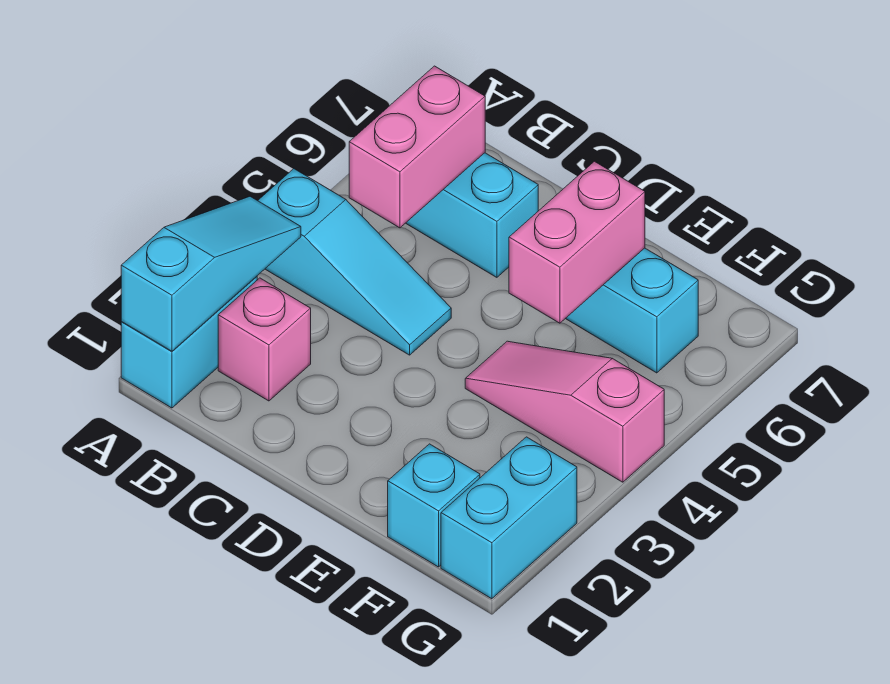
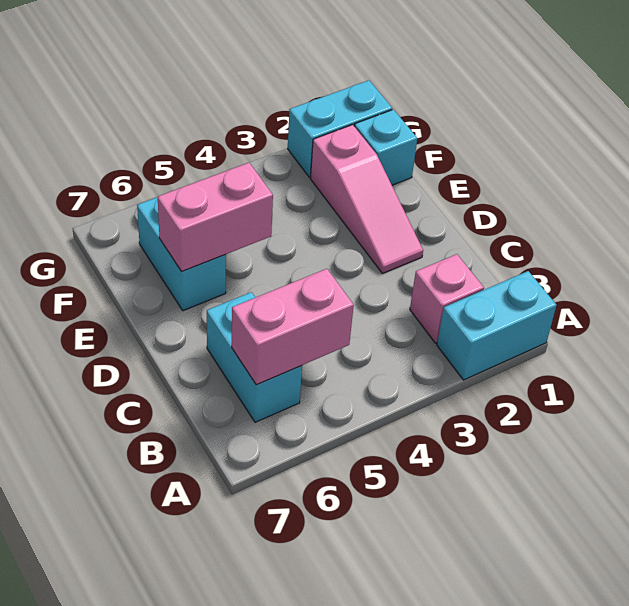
cyan 1x3 slope [121,197,301,351] -> none
cyan 1x3 slope [258,169,451,355] -> none
pink 1x3 slope [465,341,664,482] -> pink 1x3 slope moved to [310,125,423,273]

